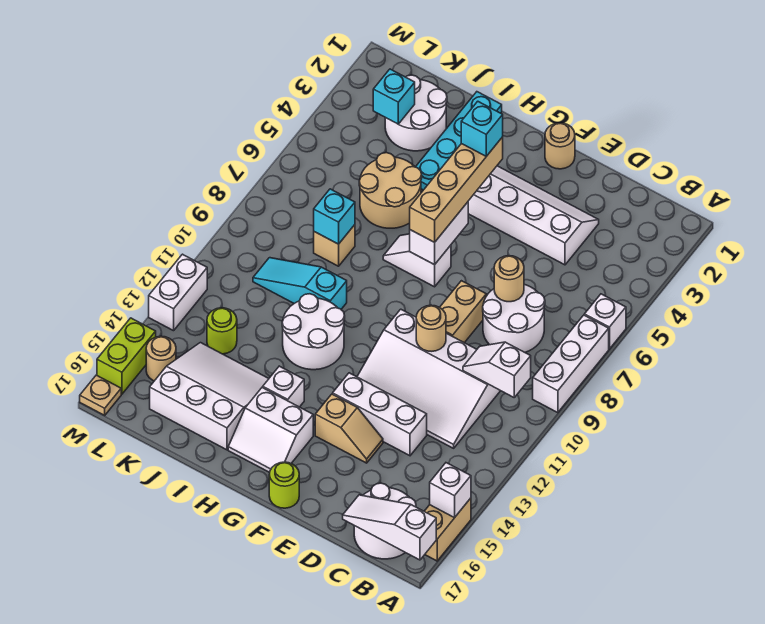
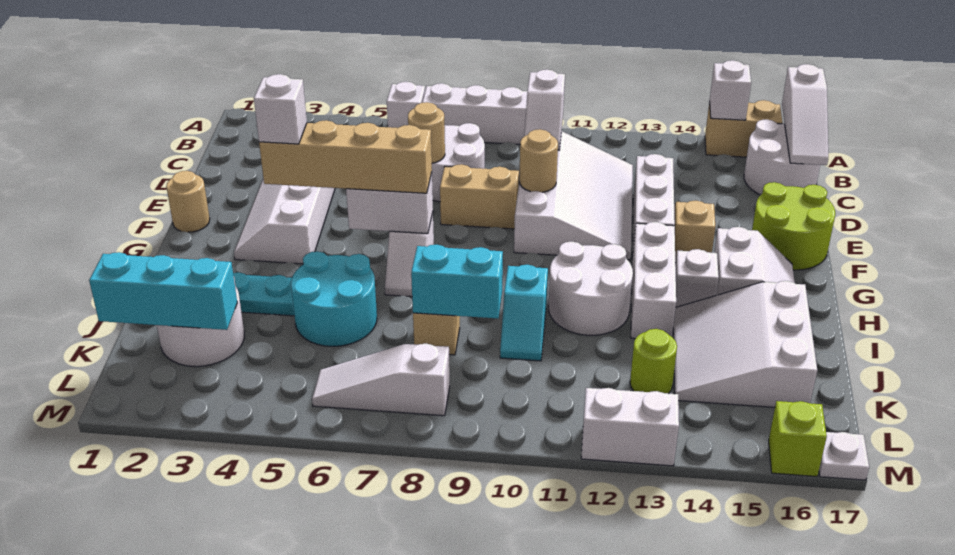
lime 1x1 round brick [269,462,299,508] -> lime 2x2 round brick [752,182,835,270]
cyan 1x1 brick [461,101,503,156] -> white 1x1 brick [254,74,307,144]
none -> white 1x3 brick [631,222,676,339]
tan 2x2 round brick [359,153,422,228] -> cyan 2x2 round brick [291,251,377,346]
cyan 1x3 slope [253,258,347,309] -> cyan 1x2 slope [500,265,548,361]
cyan 1x1 brick [314,189,355,244] -> cyan 1x2 brick [411,245,503,319]
cyan 1x1 brick [373,69,415,124] -> cyan 1x3 brick [89,252,237,330]
none -> white 1x3 slope [312,344,450,416]
tan 1x1 round brick [146,336,176,381] -> none
lime 1x2 brick [97,318,156,394] -> lime 1x1 brick [769,401,827,477]
tan 1x1 plate [80,375,121,415] -> white 1x1 plate [819,432,869,480]

